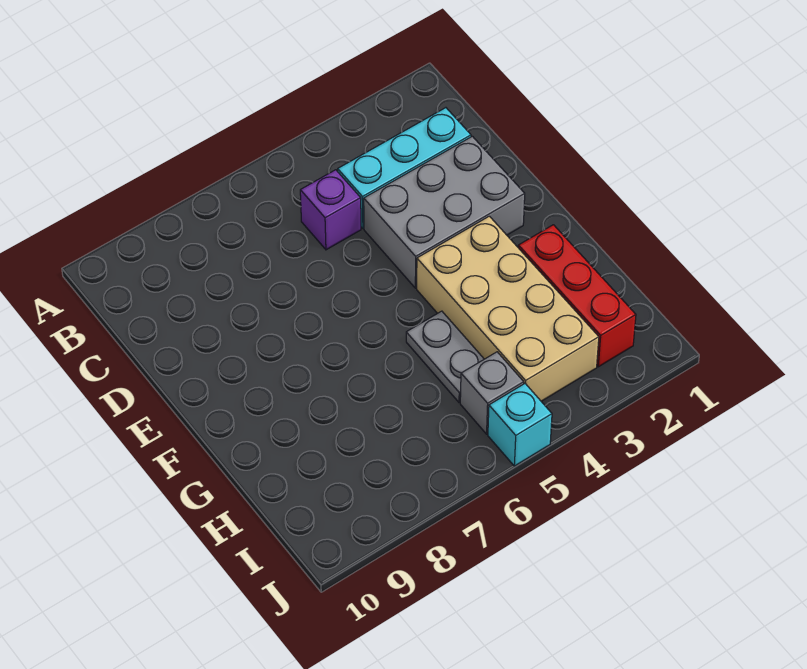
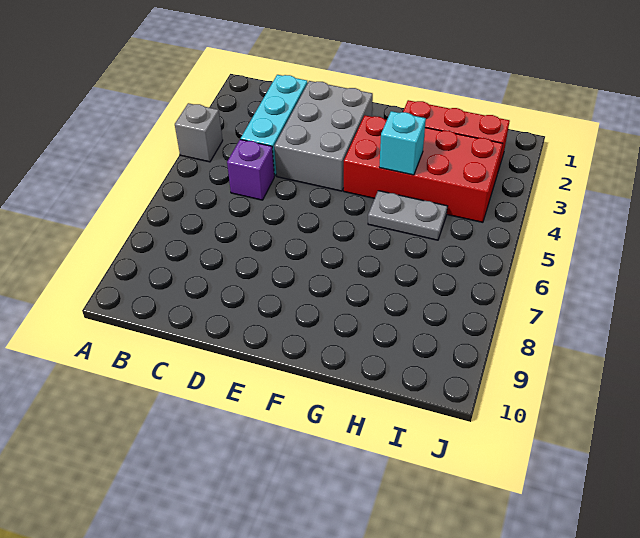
tan 2x4 brick [417,216,599,401] -> red 2x4 brick [344,115,503,222]
grey 1x1 brick [460,352,524,434] -> grey 1x1 brick moved to [175,103,223,162]
cyan 1x1 brick [488,384,552,466] -> cyan 1x1 brick moved to [379,111,426,175]

